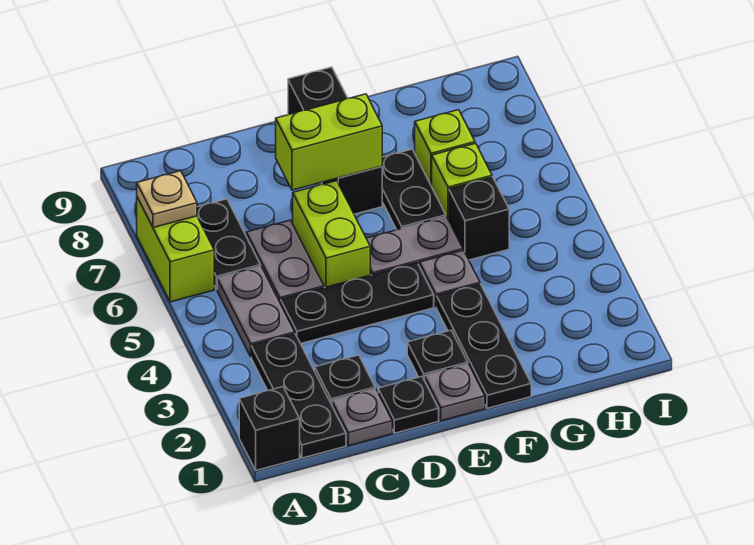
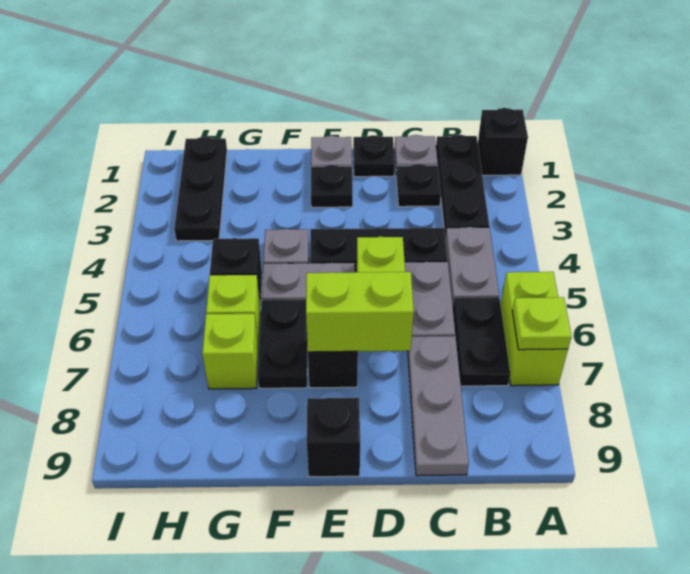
tan 1x1 plate [137,171,197,228] -> lime 1x1 plate [512,297,572,350]
none -> grey 1x3 plate [408,336,469,476]
black 1x3 plate [437,284,531,408] -> black 1x3 plate moved to [174,137,227,241]

